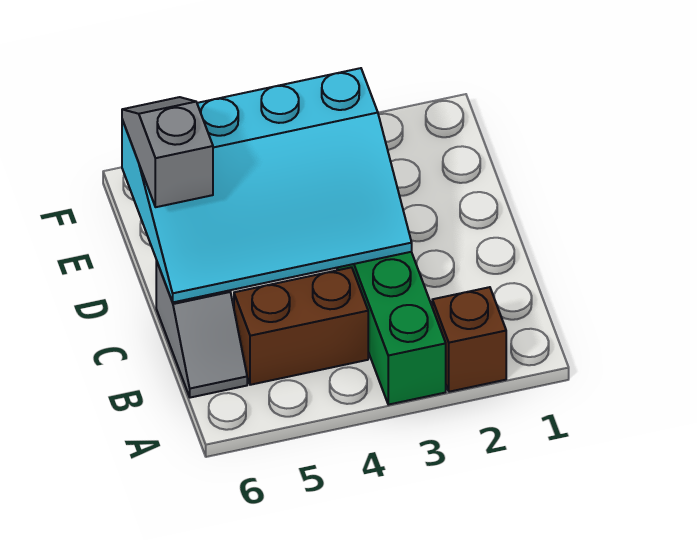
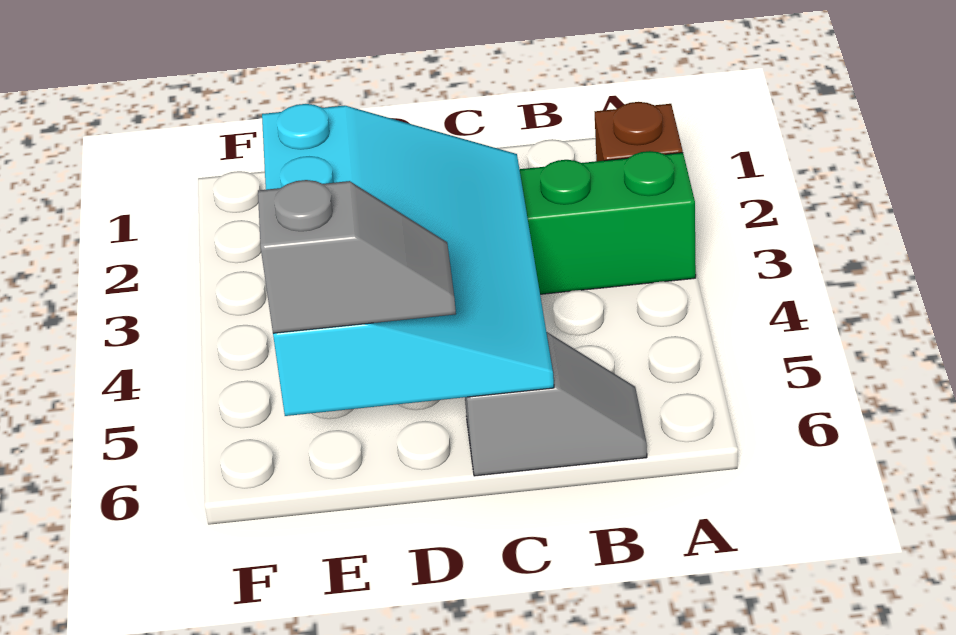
brown 1x2 brick [234,267,368,385] -> none
grey 1x2 slope [122,97,213,207] -> grey 1x2 slope turned to [258,180,456,333]

